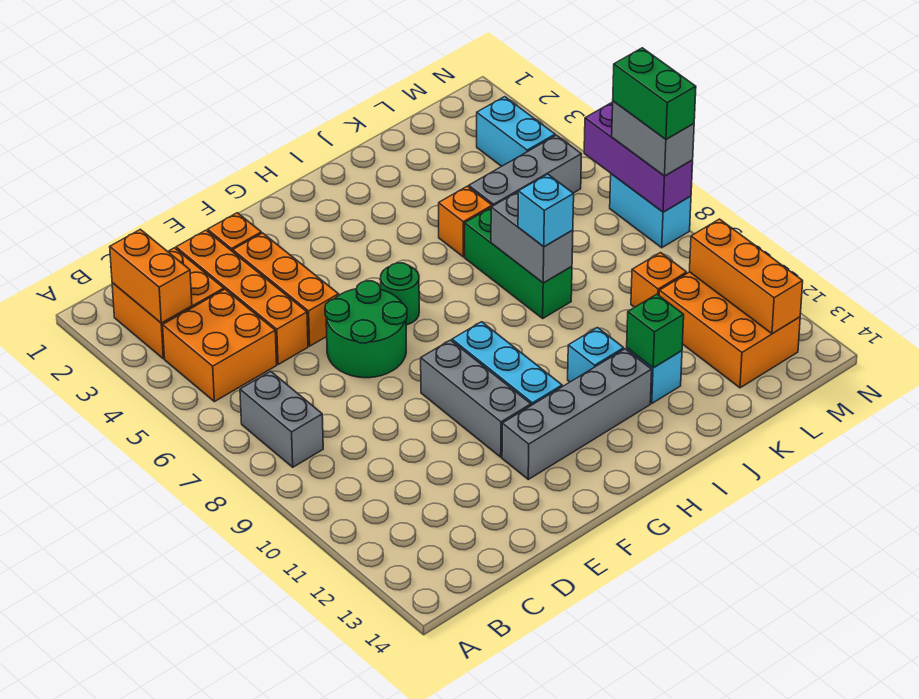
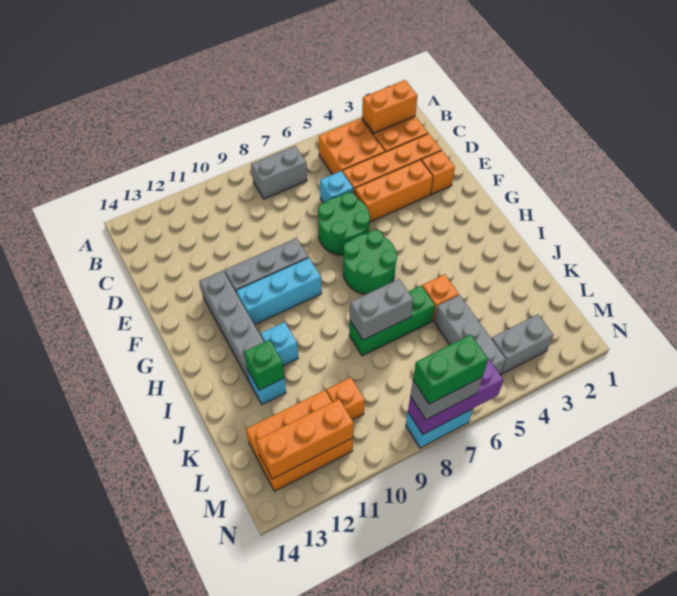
green 1x1 round brick [380,263,419,325] -> green 2x2 round brick [343,230,397,294]
cyan 1x1 brick [518,174,574,247] -> cyan 1x1 brick moved to [320,171,353,203]
cyan 1x2 brick [477,97,555,166] -> grey 1x2 brick [491,314,554,374]

